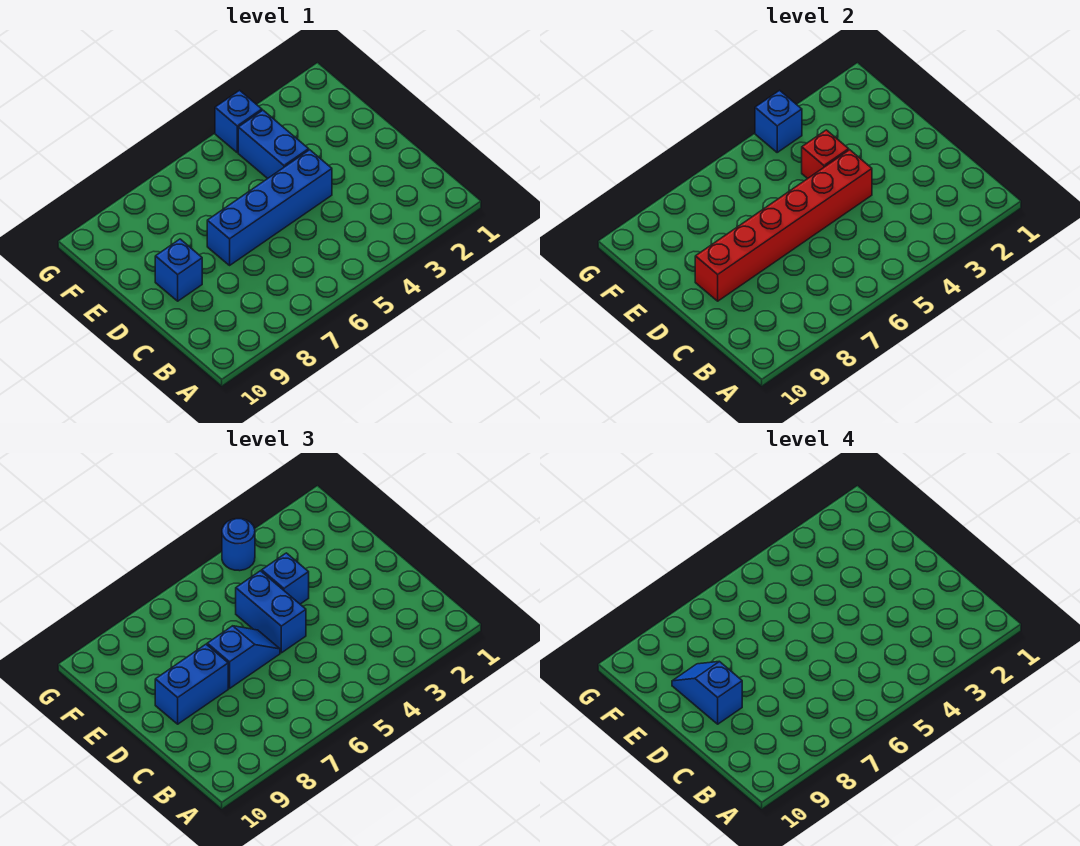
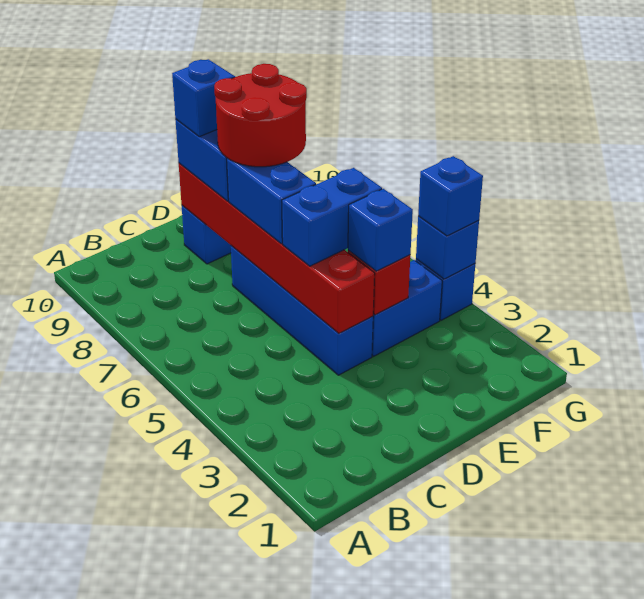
blue 1x2 slope [207,626,280,688] -> blue 1x2 brick [227,158,316,244]
none -> red 2x2 round brick [214,64,307,167]
blue 1x1 round brick [222,519,255,571] -> blue 1x1 brick [418,156,483,236]

